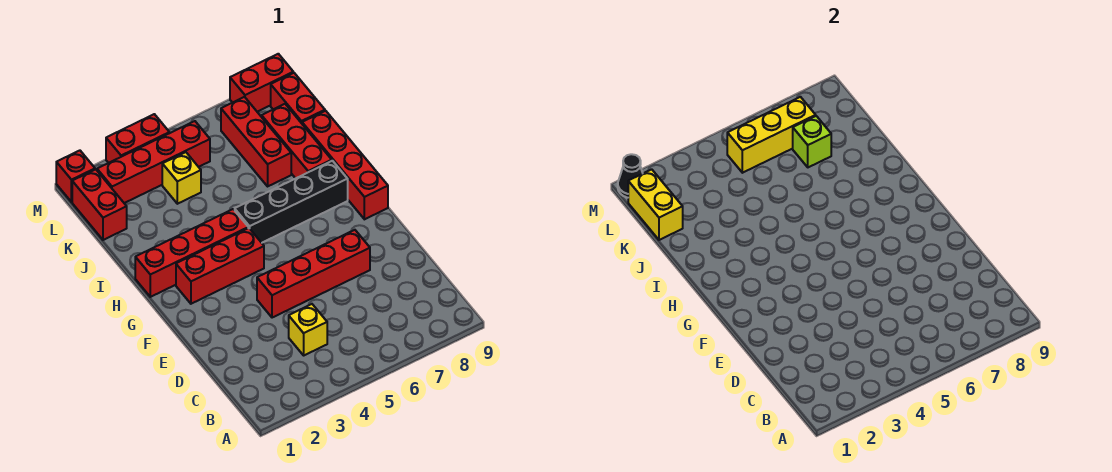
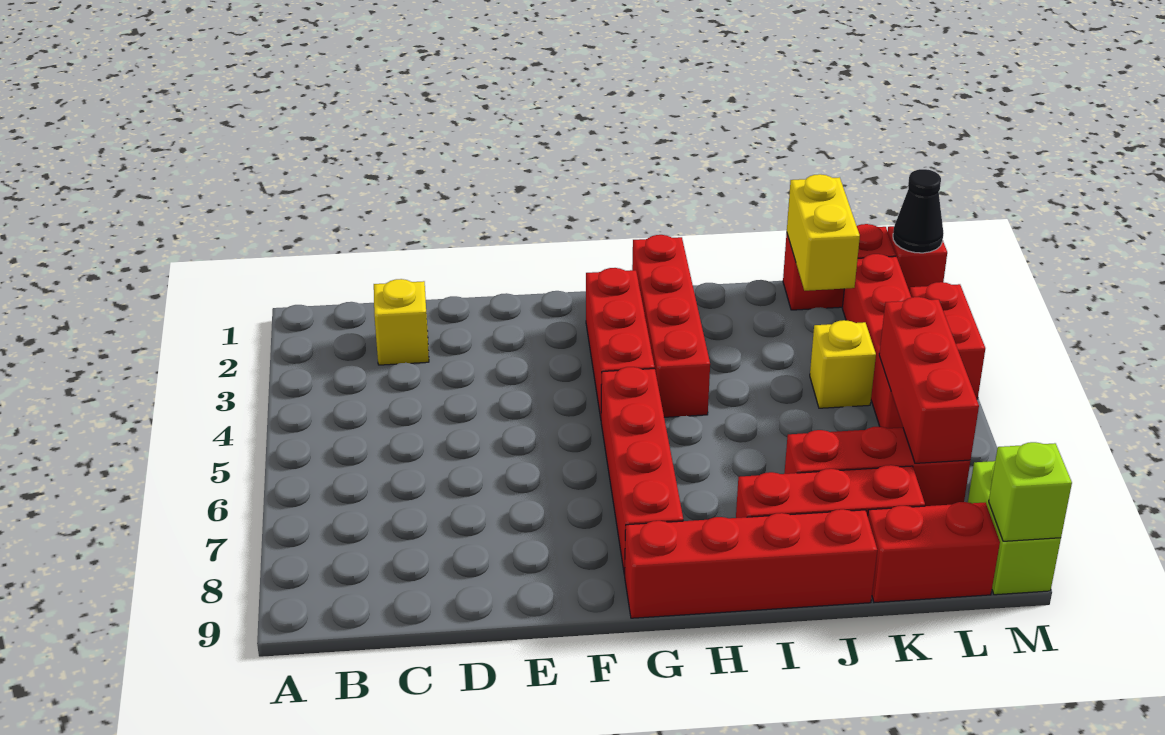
yellow 1x1 brick [289,304,327,355] -> yellow 1x1 brick moved to [374,279,429,365]
red 1x4 brick [257,230,370,318] -> red 1x4 brick moved to [601,367,683,575]
black 1x4 brick [235,161,348,243] -> none
yellow 1x2 brick [628,169,683,240] -> yellow 1x2 brick turned to [787,174,860,291]
lime 1x1 brick [793,116,831,167] -> lime 1x1 brick moved to [989,442,1072,541]
yellow 1x3 brick [727,97,816,173] -> red 1x3 brick [879,297,979,463]
red 1x2 brick [230,54,293,112] -> lime 1x2 brick [968,461,1061,595]

